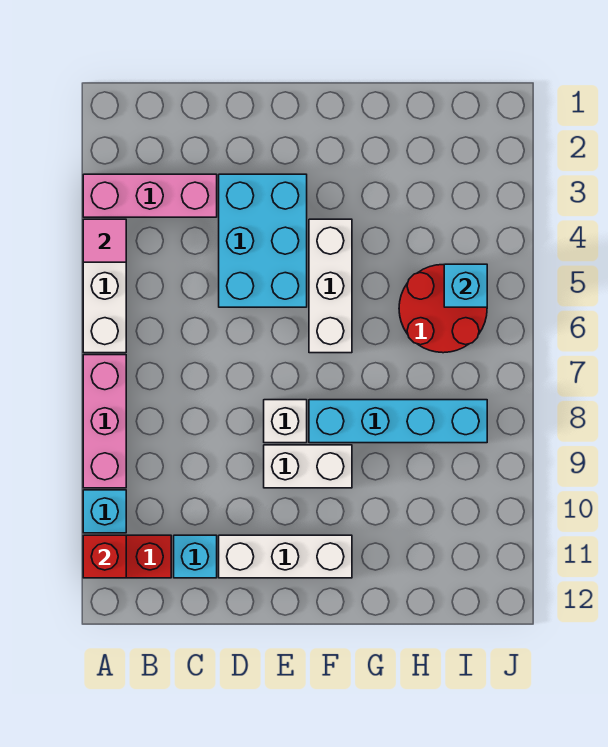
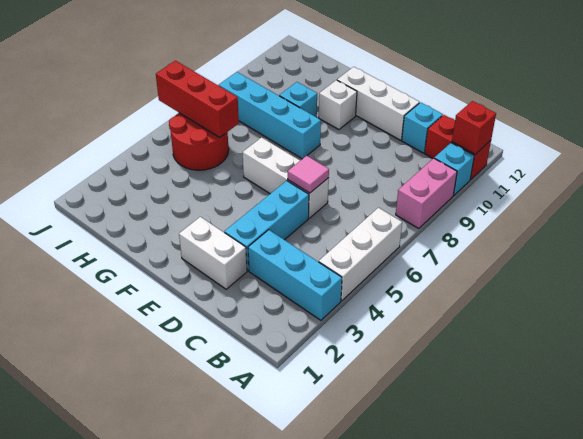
pink 1x3 brick [83,174,217,217] -> cyan 1x3 brick [248,230,342,320]
pink 1x1 tile [83,219,126,262] -> pink 1x1 tile moved to [288,156,329,193]
pink 1x3 brick [83,355,126,488] -> pink 1x2 brick [396,158,457,229]
cyan 2x3 brick [219,174,307,307] -> cyan 1x3 brick [224,181,309,271]
white 1x1 brick [264,400,307,443] -> white 1x1 brick moved to [319,80,357,130]
white 1x2 brick [264,445,352,488] -> white 1x2 brick moved to [179,217,247,289]
white 1x3 brick [309,219,352,353] -> white 1x3 brick turned to [243,137,329,218]
none -> red 1x3 brick [156,61,239,137]
cyan 1x1 brick [444,264,487,307] -> cyan 1x1 brick moved to [279,82,317,117]

